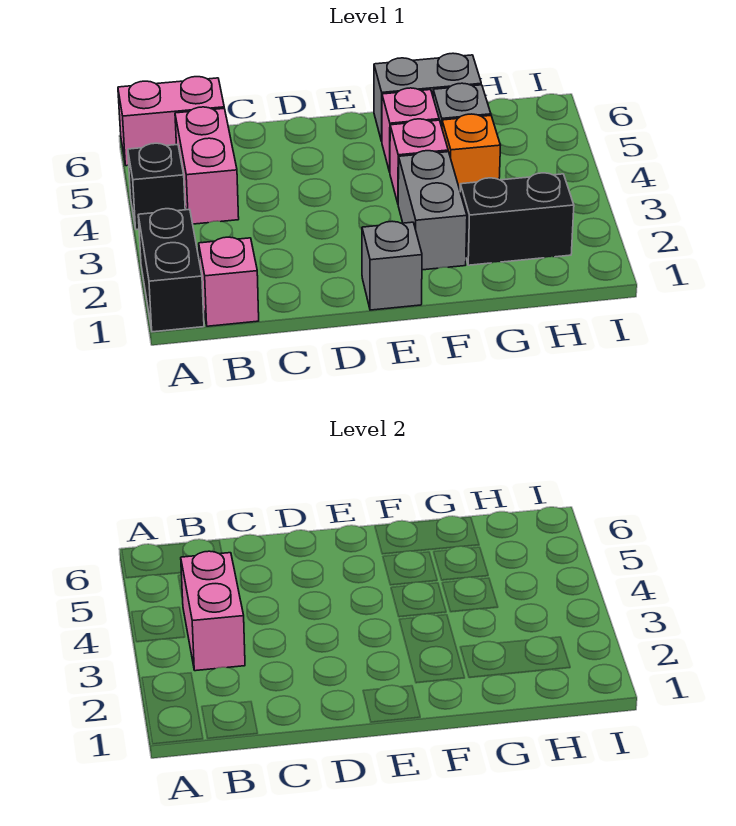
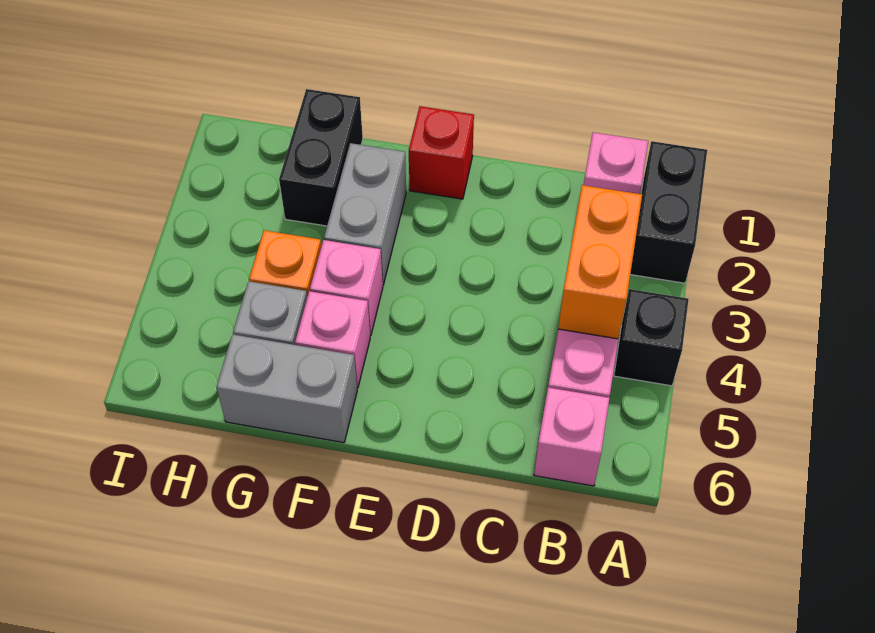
pink 1x2 brick [118,77,224,166] -> pink 1x1 brick [534,387,609,486]
pink 1x2 brick [181,551,245,671] -> orange 1x2 brick [558,185,642,339]
grey 1x1 brick [362,221,422,310] -> red 1x1 brick [409,106,474,199]
black 1x2 brick [460,173,574,265] -> black 1x2 brick turned to [279,89,363,226]

